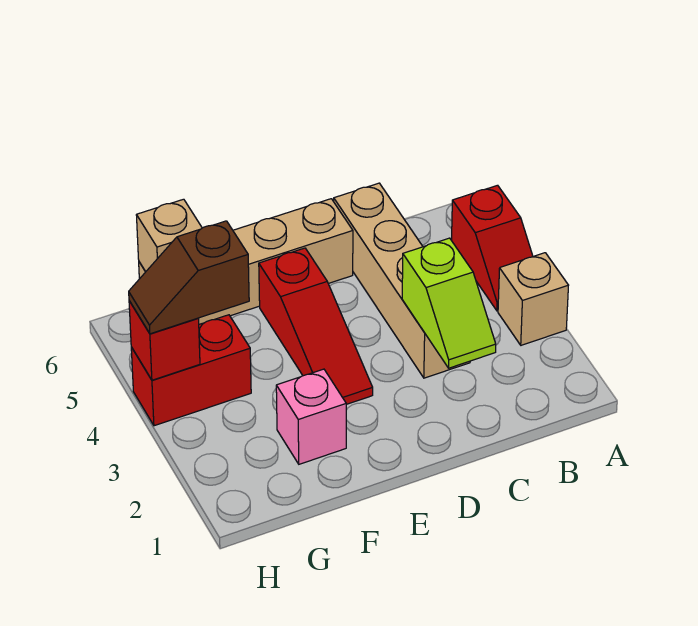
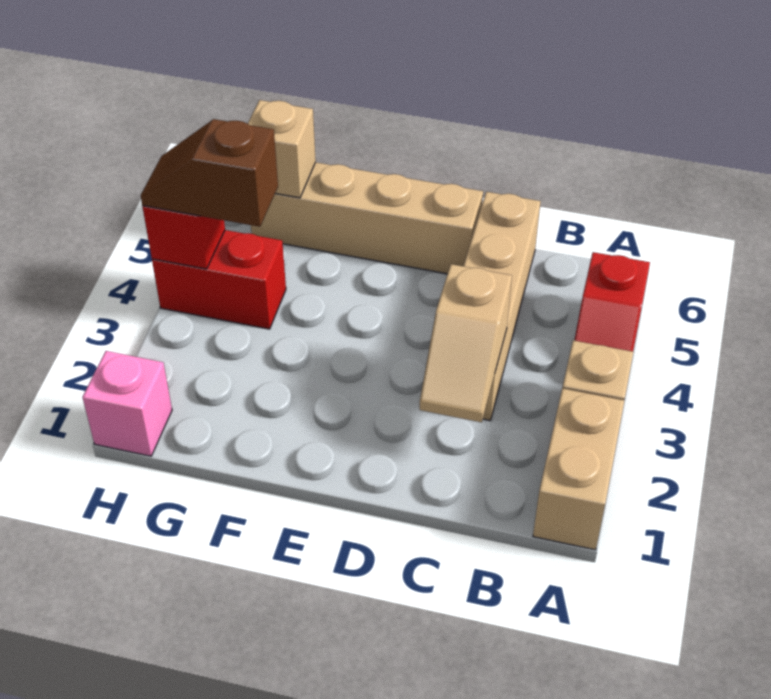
none -> tan 1x2 brick [533,388,624,550]
lime 1x2 slope [402,238,496,368] -> tan 1x2 slope [420,264,512,422]
red 1x3 slope [259,248,373,404] -> none
pink 1x1 brick [276,369,346,464] -> pink 1x1 brick moved to [82,351,172,456]

